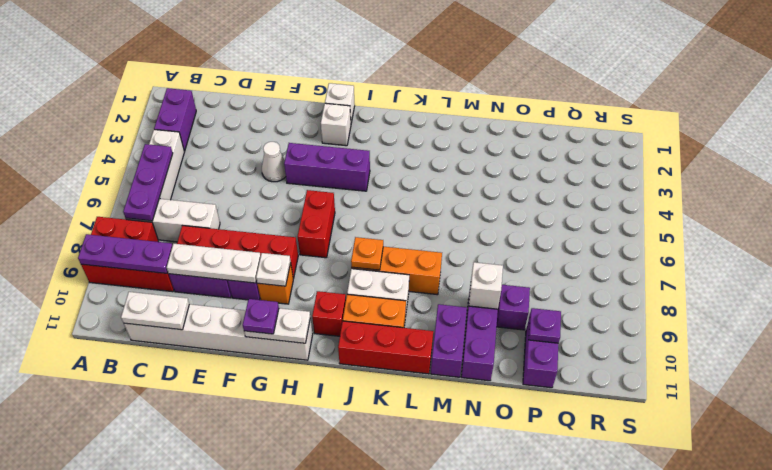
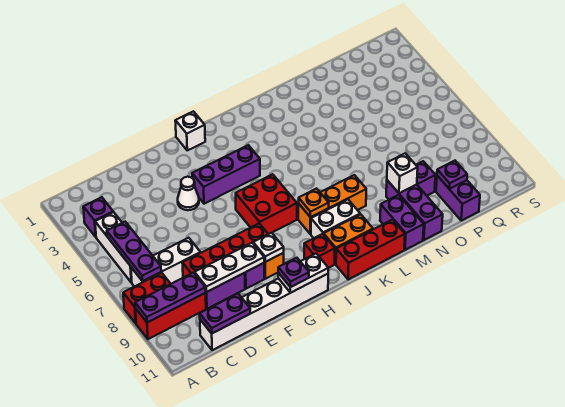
purple 1x2 brick [154,88,196,151] -> purple 1x1 brick [83,197,113,237]
white 1x2 plate [121,292,189,330] -> purple 1x2 plate [200,294,250,333]
white 1x1 brick [321,103,351,146] -> none
red 1x2 brick [298,190,335,258] -> red 2x2 brick [236,174,297,234]

